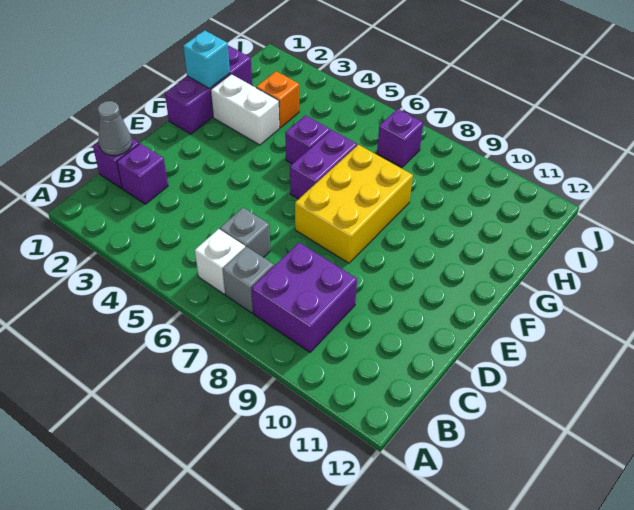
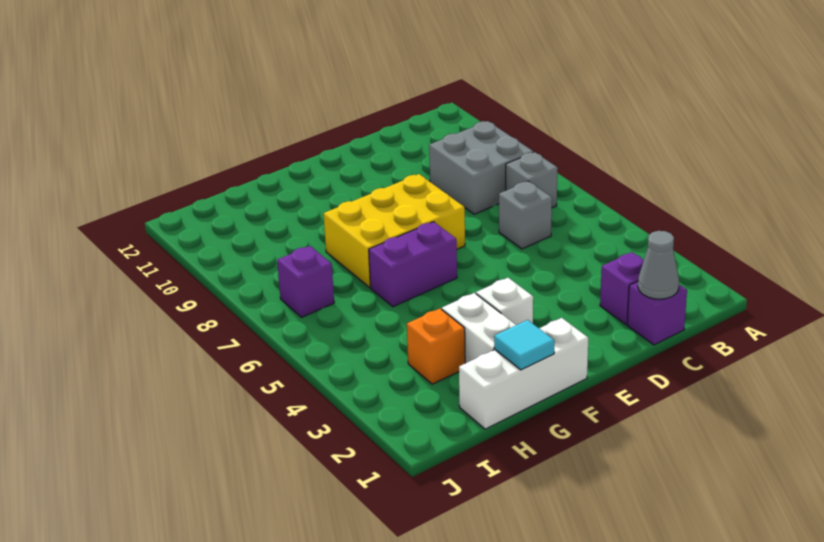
white 1x1 brick [195,229,245,294] -> white 1x1 brick moved to [476,278,533,325]
purple 2x2 brick [252,243,357,352] -> grey 2x2 brick [429,121,533,214]
purple 1x3 brick [165,46,252,134] -> white 1x3 brick [459,318,588,429]
cyan 1x1 brick [183,30,230,89] -> cyan 1x1 tile [494,320,554,370]
purple 1x1 brick [285,115,330,164] -> none

